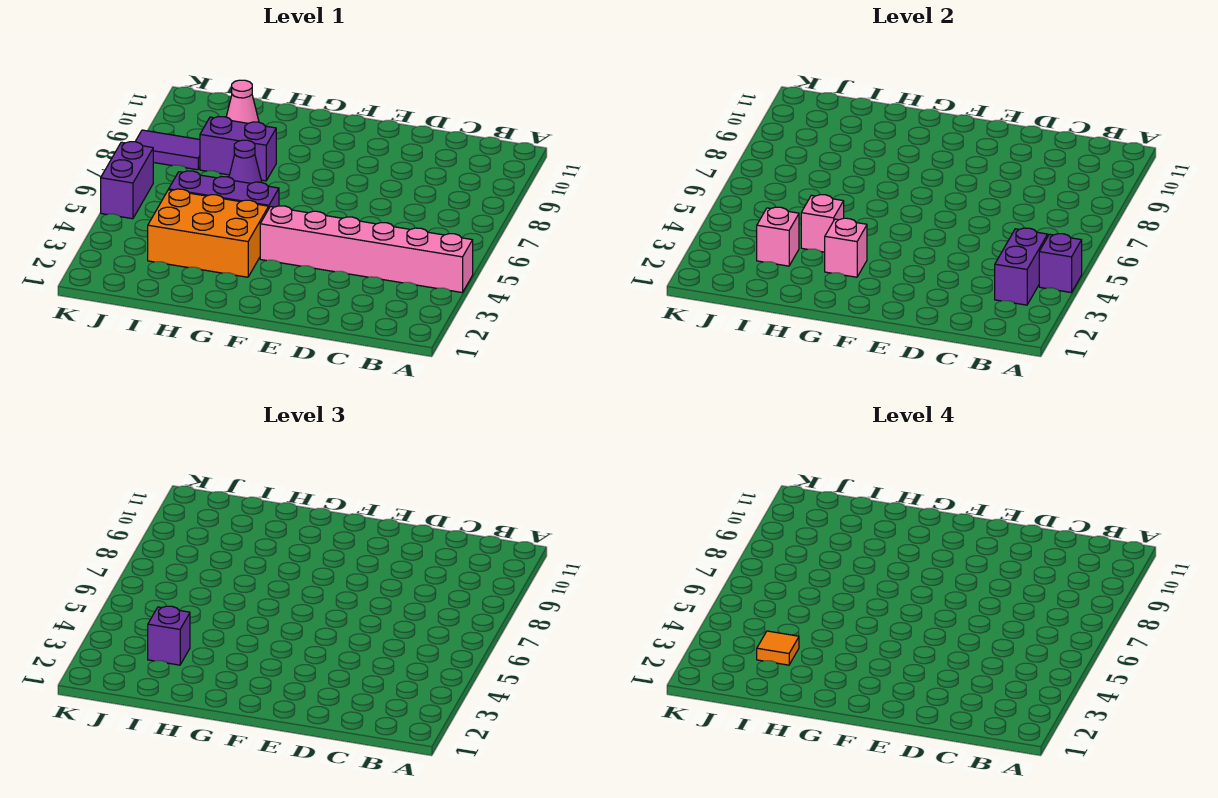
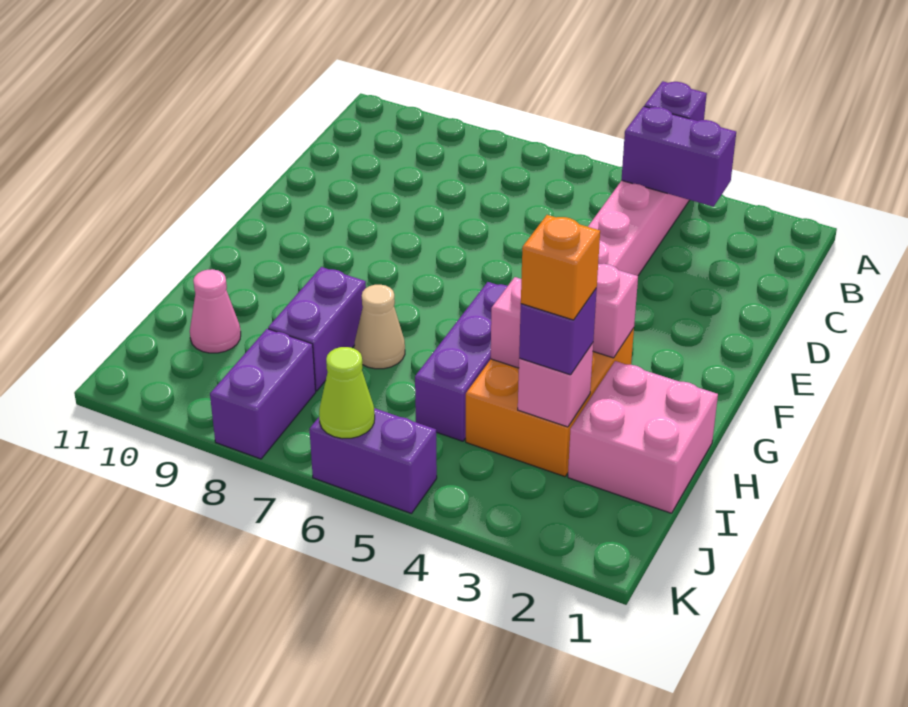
none -> pink 2x2 brick [568,361,718,513]
purple 1x1 cone [229,140,262,183] -> tan 1x1 cone [354,285,405,369]
orange 1x1 tile [757,631,799,665] -> orange 1x1 brick [521,215,600,320]
purple 1x2 tile [135,130,200,170] -> purple 1x2 brick [210,329,316,459]
none -> lime 1x1 cone [319,347,375,439]

